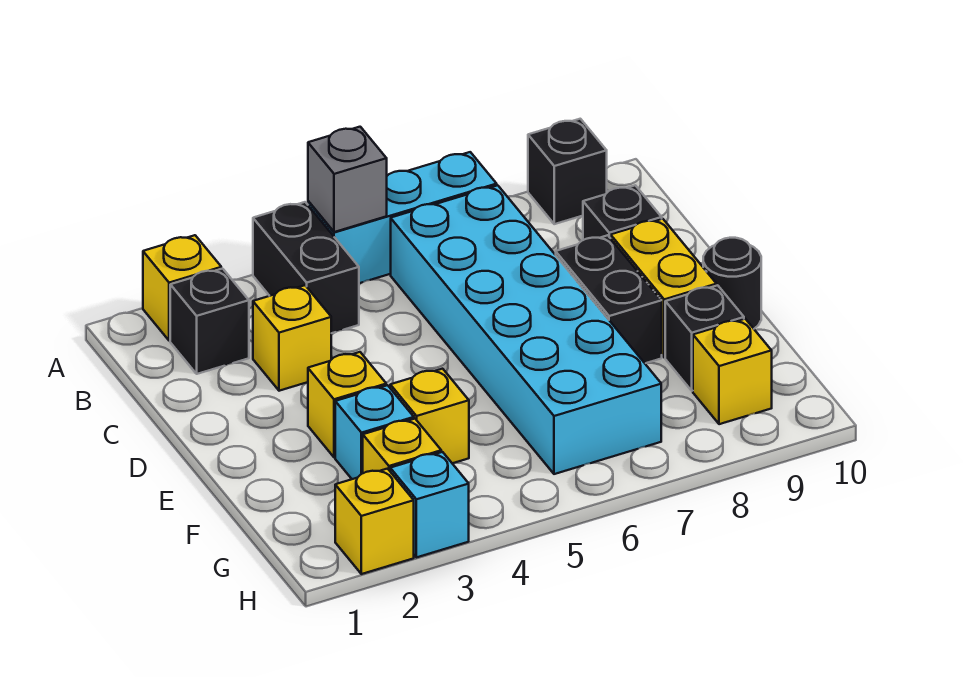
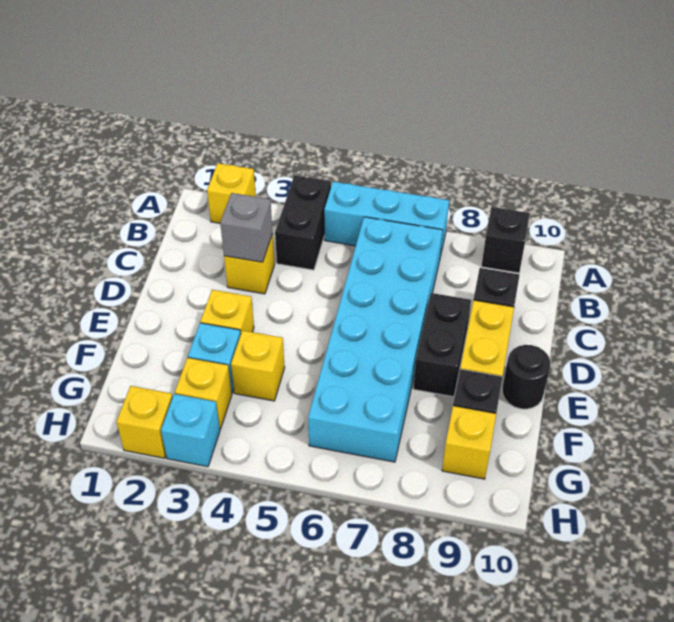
grey 1x1 brick [308,127,387,232] -> grey 1x1 brick moved to [220,193,273,262]
black 1x1 brick [170,269,249,374] -> none

